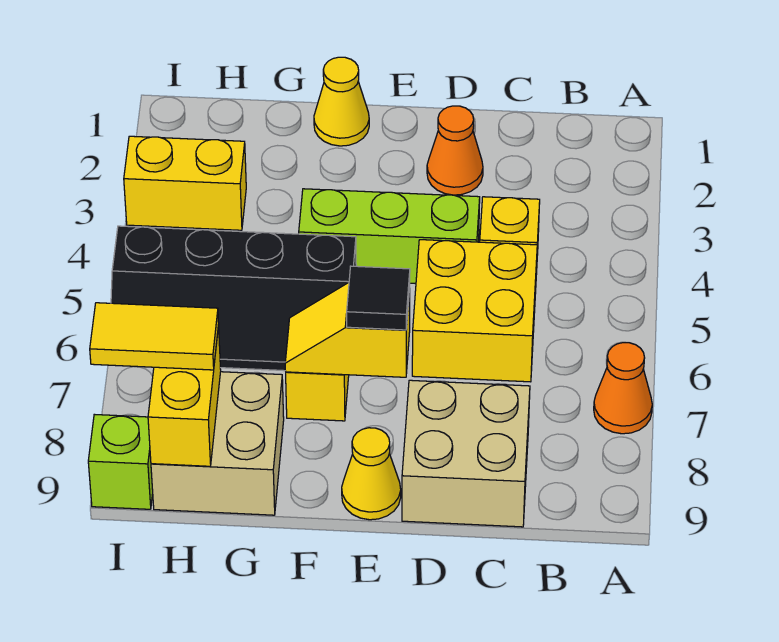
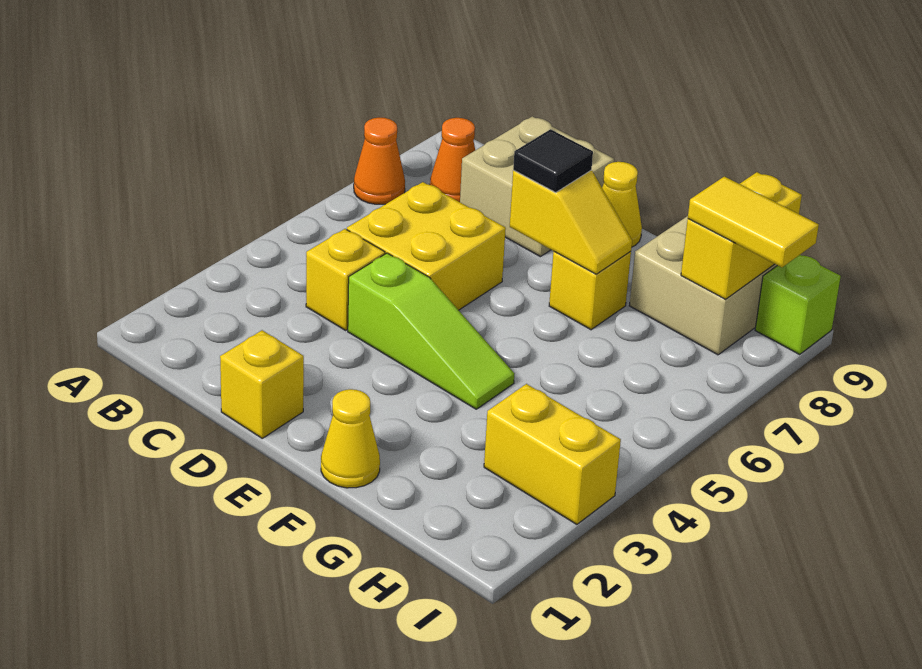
none -> yellow 1x1 brick [220,330,304,438]
orange 1x1 cone [427,106,483,195] -> orange 1x1 cone moved to [430,118,475,202]
lime 1x3 brick [299,189,480,284] -> lime 1x3 slope [348,253,514,409]
black 2x4 slope [111,226,356,371] -> none

